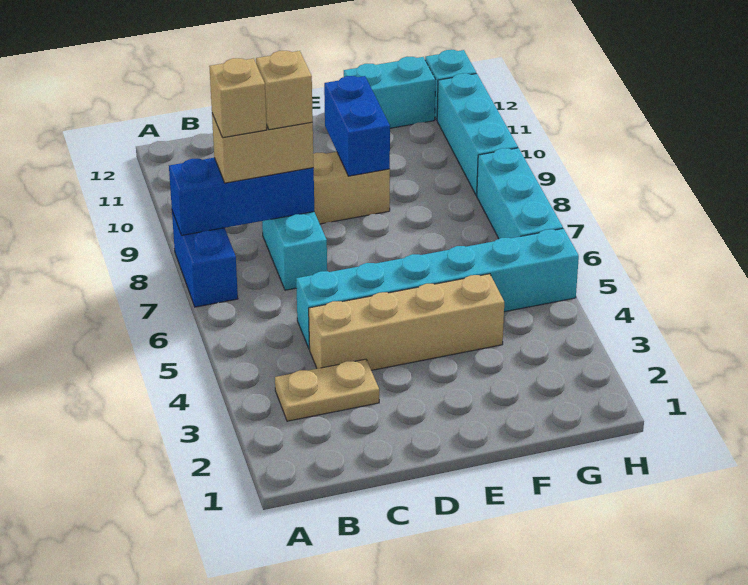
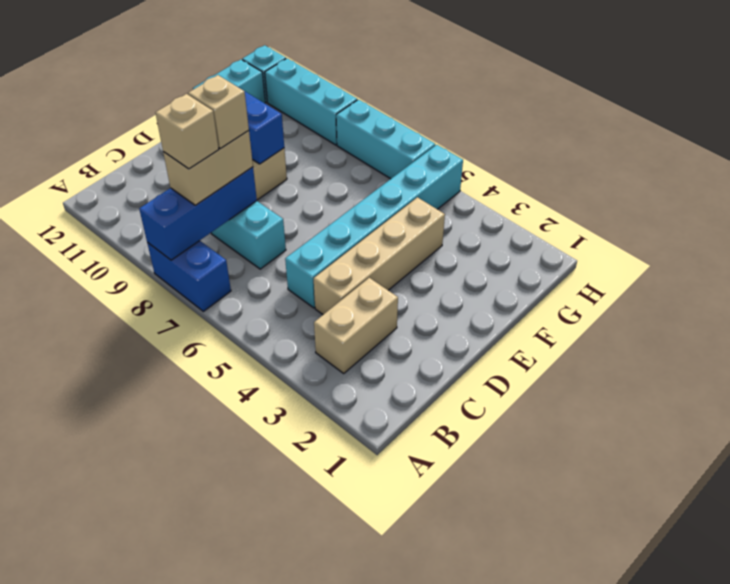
tan 1x2 plate [275,359,379,421] -> tan 1x2 brick [314,278,398,373]

